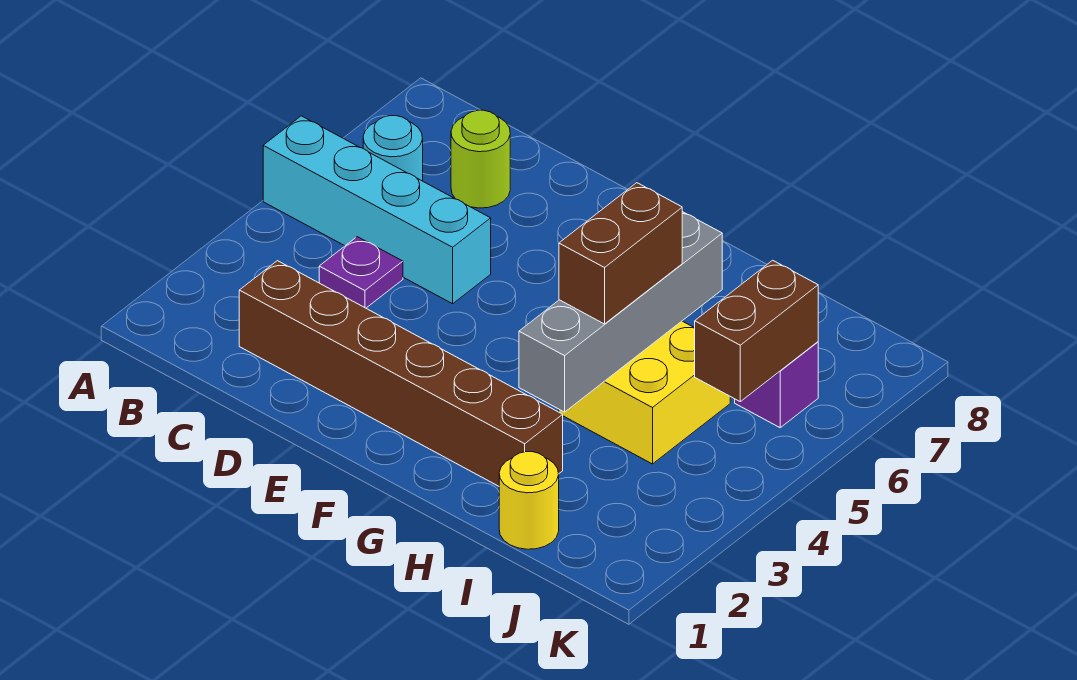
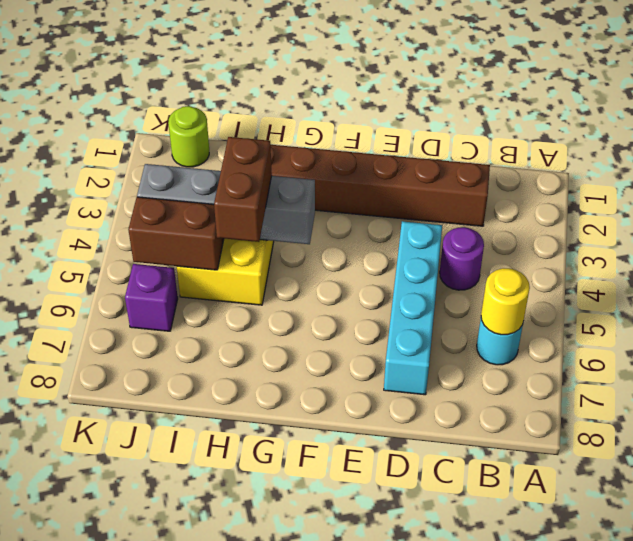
cyan 1x4 brick [263,116,491,304] -> cyan 1x4 brick turned to [384,221,442,395]
purple 1x1 plate [319,237,403,308] -> purple 1x1 round brick [440,227,484,290]
lime 1x1 round brick [451,110,510,208] -> lime 1x1 round brick moved to [168,106,209,167]
grey 1x4 brick [519,212,722,412] -> grey 1x4 brick turned to [137,164,315,244]
yellow 1x1 round brick [499,452,559,549] -> yellow 1x1 round brick moved to [481,268,530,335]
brown 1x2 brick [695,260,818,402] -> brown 1x2 brick turned to [128,197,224,270]

